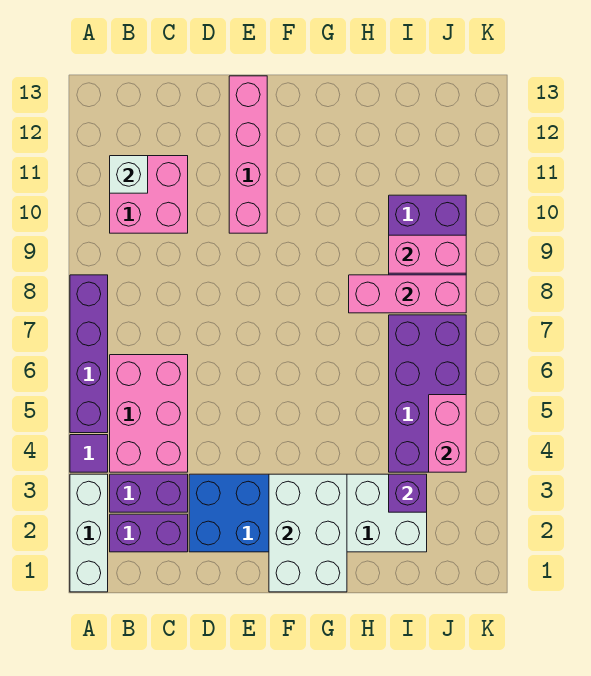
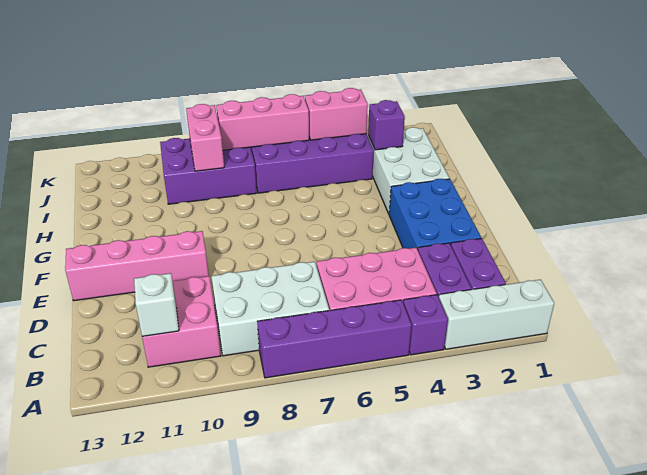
purple 1x1 tile [70,435,108,472] -> purple 1x1 brick [403,295,448,355]
white 2x3 brick [269,474,347,592] -> white 2x3 brick moved to [211,262,329,356]
pink 1x3 brick [349,275,466,313] -> pink 1x3 brick turned to [216,94,309,150]

